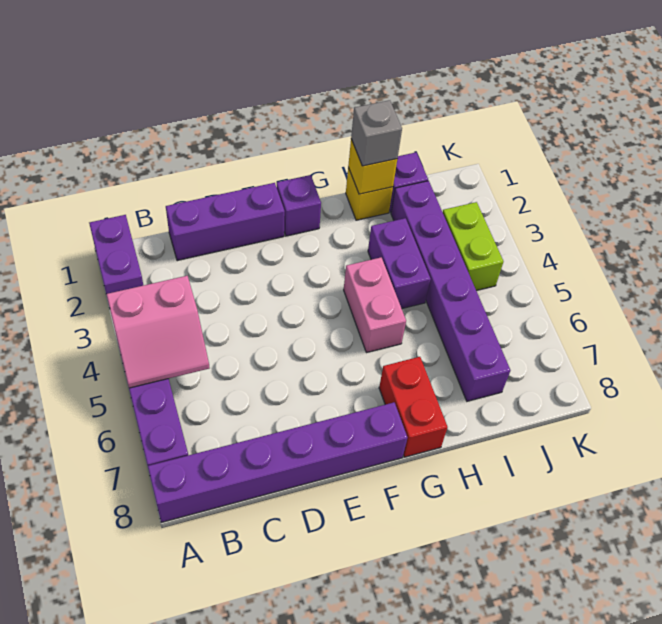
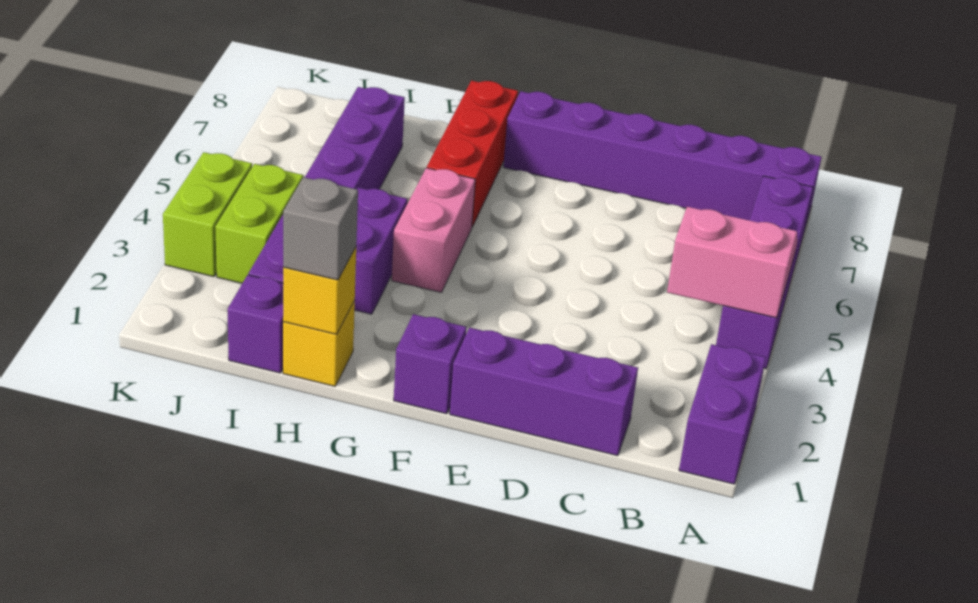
red 1x2 brick [379,357,448,457] -> red 1x3 brick [427,81,518,227]
none -> lime 1x2 brick [163,152,252,277]

